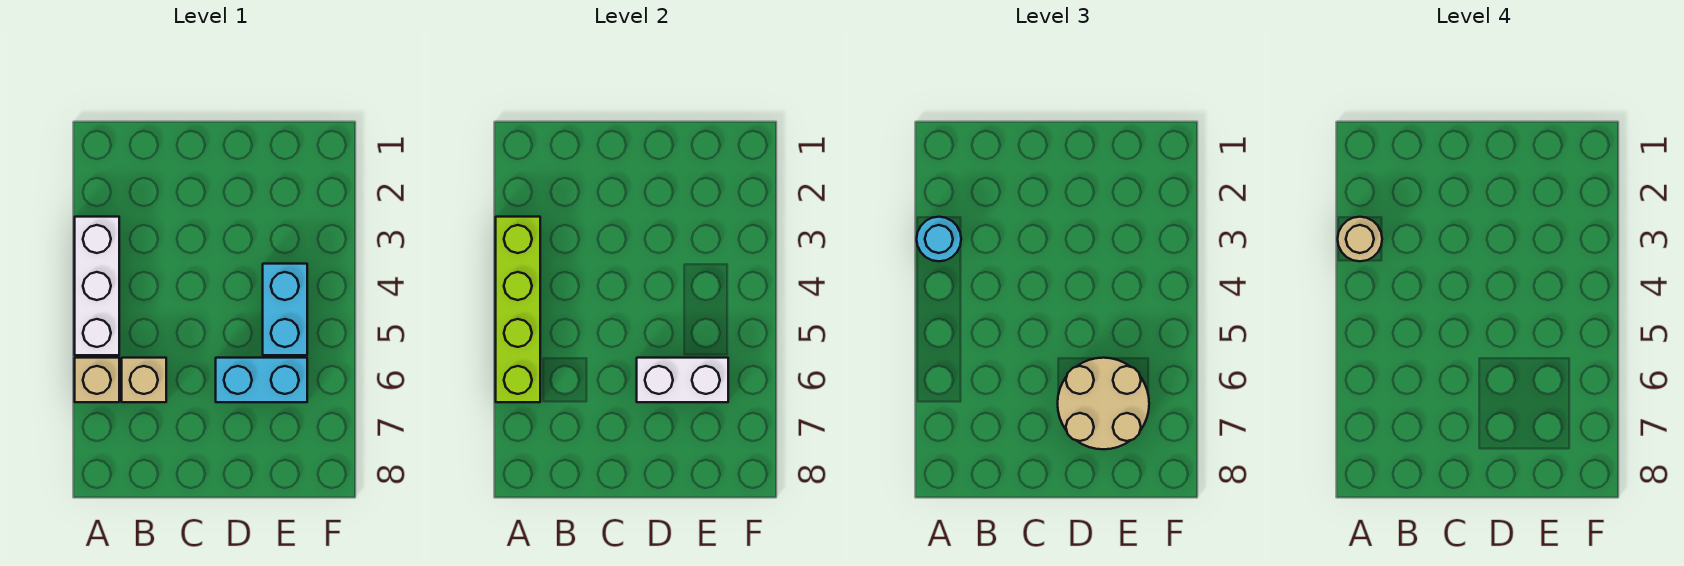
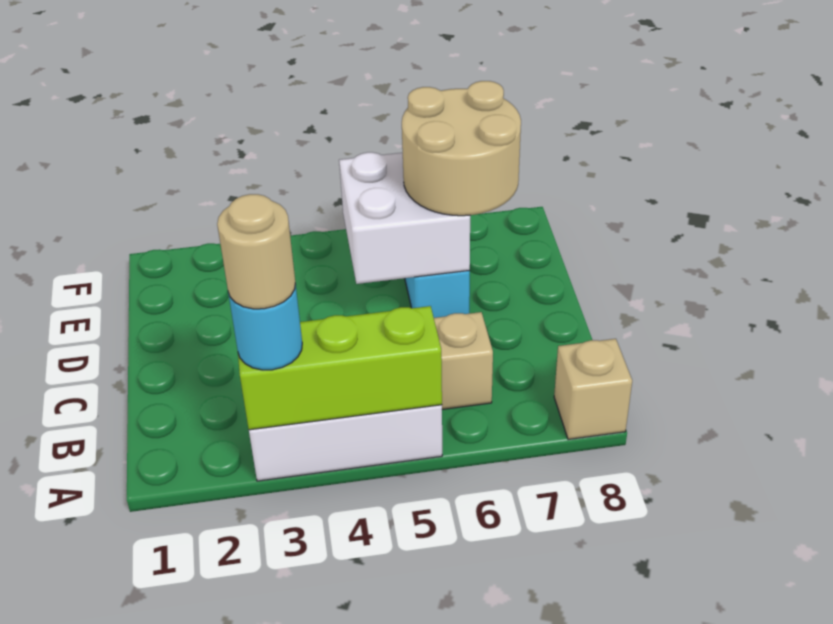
lime 1x4 brick [496,217,540,402] -> lime 1x3 brick [238,306,442,430]
tan 1x1 brick [75,358,119,402] -> tan 1x1 brick moved to [554,339,632,439]
white 1x2 brick [637,358,728,402] -> white 2x2 brick [339,152,470,284]
cyan 1x2 brick [263,264,307,355] -> none

